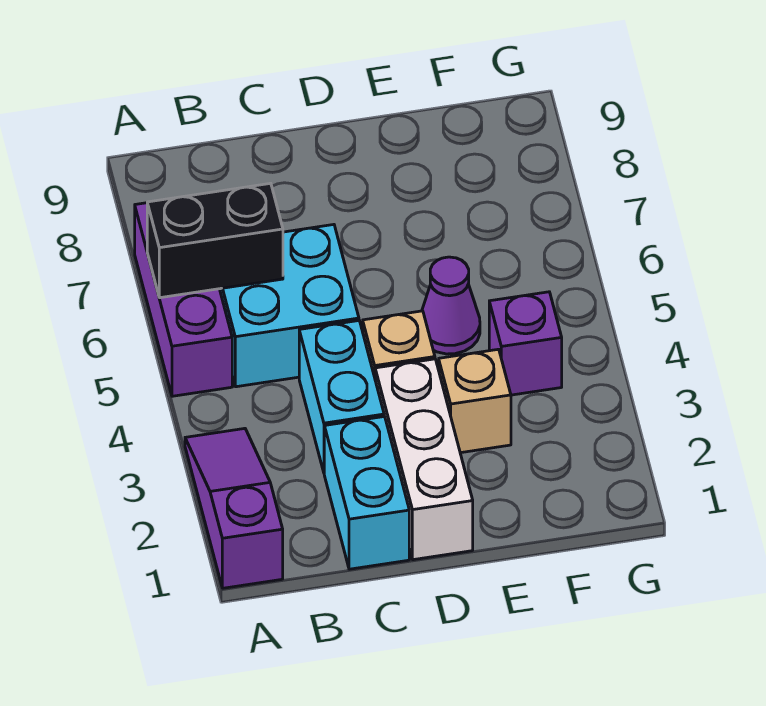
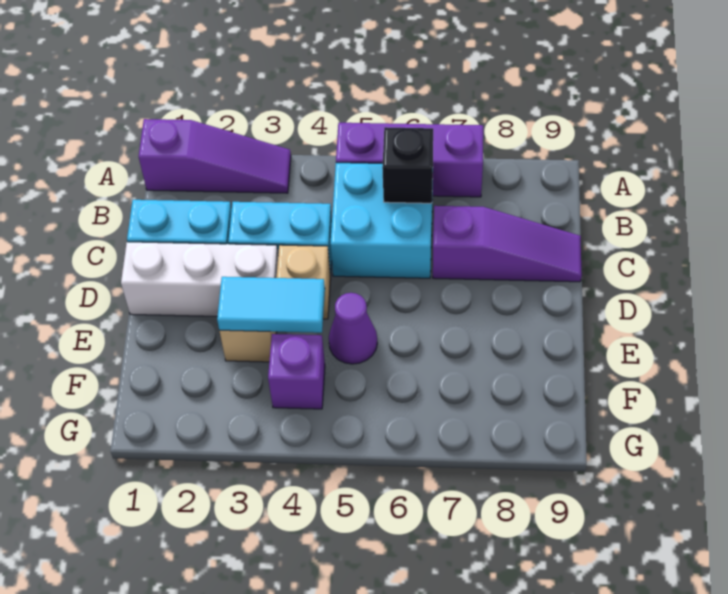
black 1x2 brick [147,183,283,298] -> black 1x1 brick [382,127,433,203]
none -> purple 1x3 slope [433,206,582,282]
none -> cyan 1x2 tile [217,277,325,333]

